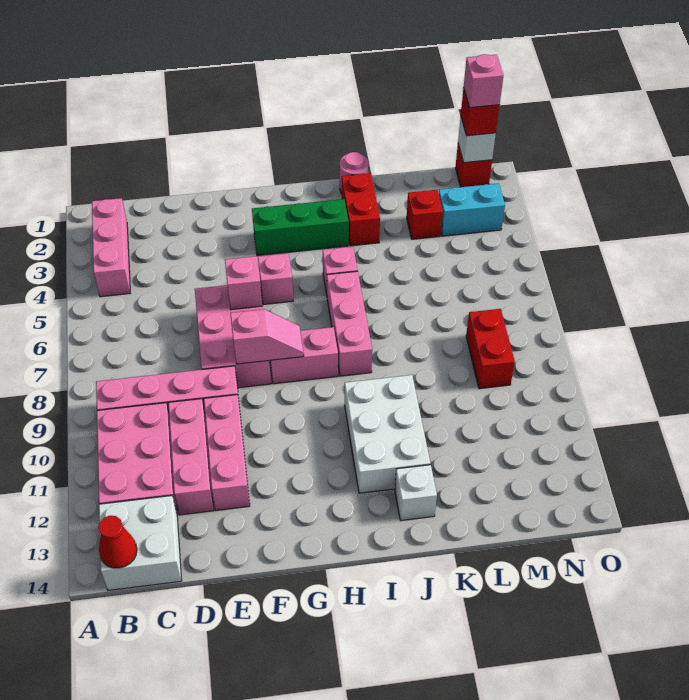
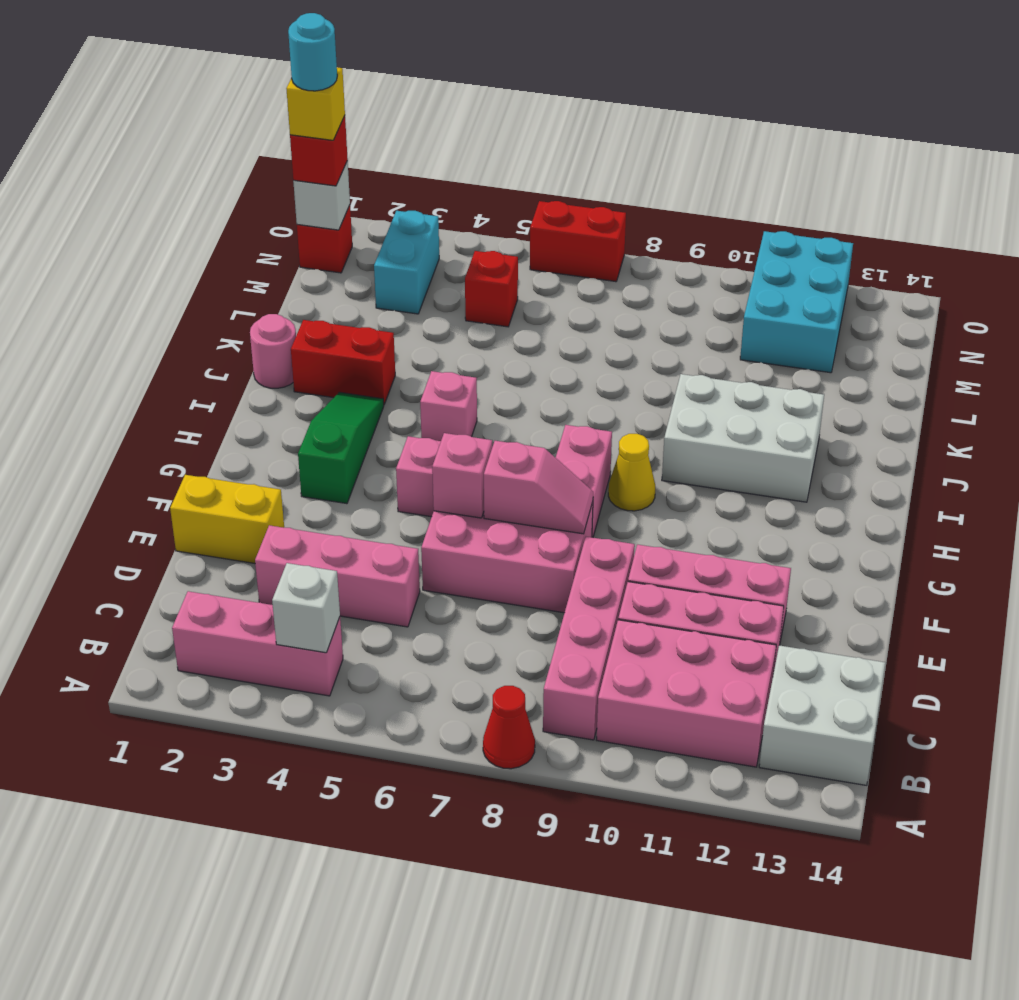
red 1x1 cone [98,516,137,568] -> red 1x1 cone moved to [483,686,535,769]
none -> yellow 1x2 brick [170,475,284,563]
pink 1x2 slope [230,309,304,364] -> pink 1x2 slope turned to [484,441,593,534]
green 1x3 brick [252,199,349,256] -> green 1x3 slope [298,392,384,504]
none -> yellow 1x1 cone [608,434,655,511]
pink 1x3 brick [327,271,372,376] -> pink 1x3 brick moved to [255,525,420,627]
white 1x1 brick [395,465,437,521] -> white 1x1 brick moved to [272,563,340,653]
red 1x1 brick [407,190,443,239] -> red 1x1 brick moved to [465,251,518,327]
red 1x2 brick [466,309,515,389] -> red 1x2 brick moved to [530,201,626,282]
none -> cyan 2x3 brick [740,231,853,373]
pink 1x1 brick [464,54,503,108] -> yellow 1x1 brick [286,67,345,140]
none -> cyan 1x1 round brick [288,13,337,91]

